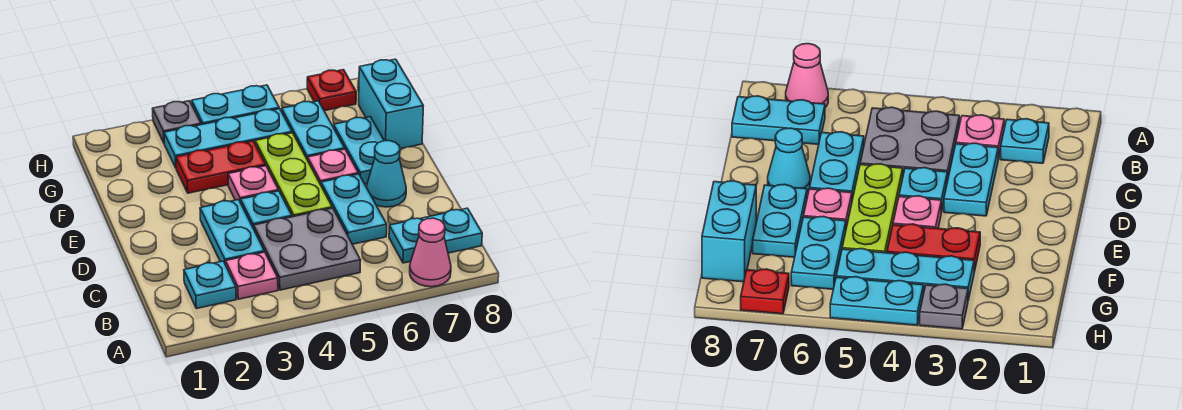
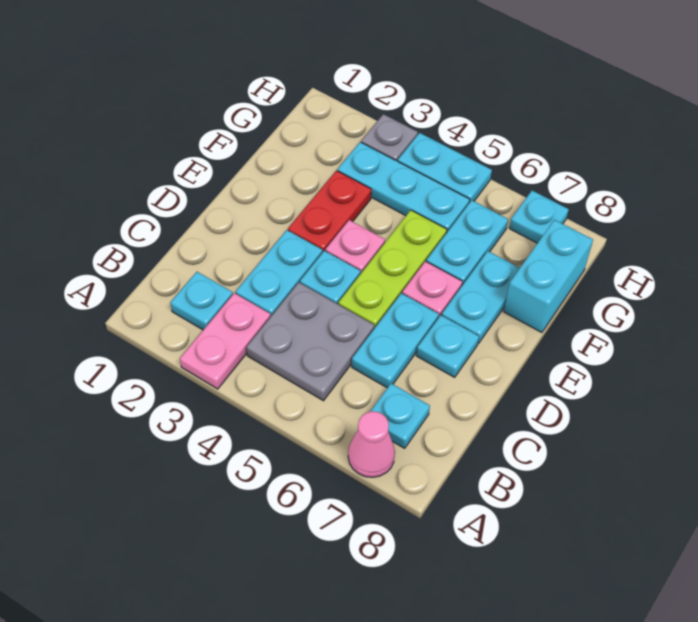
pink 1x1 plate [226,252,278,299] -> pink 1x2 plate [180,293,271,389]
cyan 1x2 plate [389,208,482,263] -> cyan 1x1 plate [370,383,430,448]
cyan 1x1 cone [366,141,406,207] -> cyan 1x1 plate [416,315,479,377]
red 1x2 plate [176,141,266,193] -> red 1x2 plate turned to [288,171,371,253]
red 1x1 plate [307,70,356,111] -> cyan 1x1 plate [509,191,569,243]

